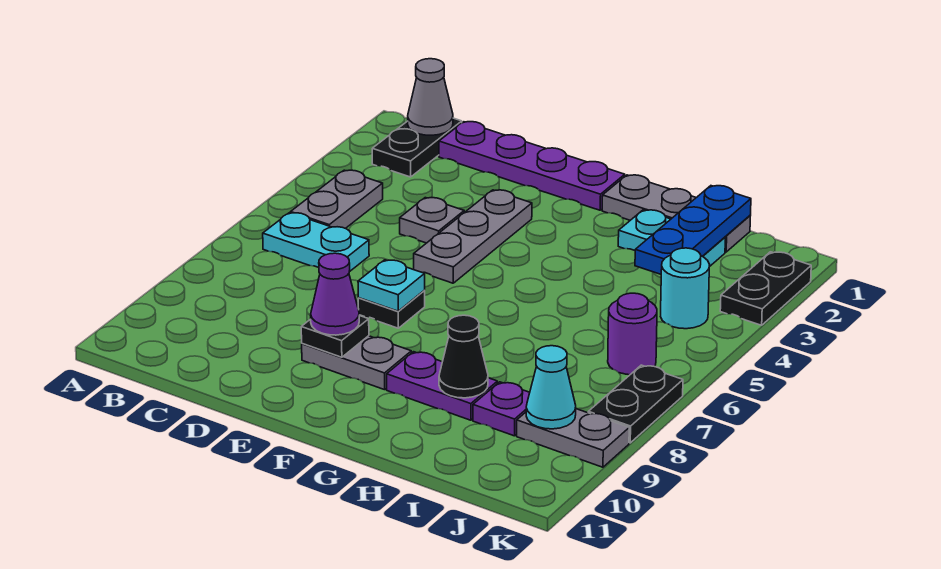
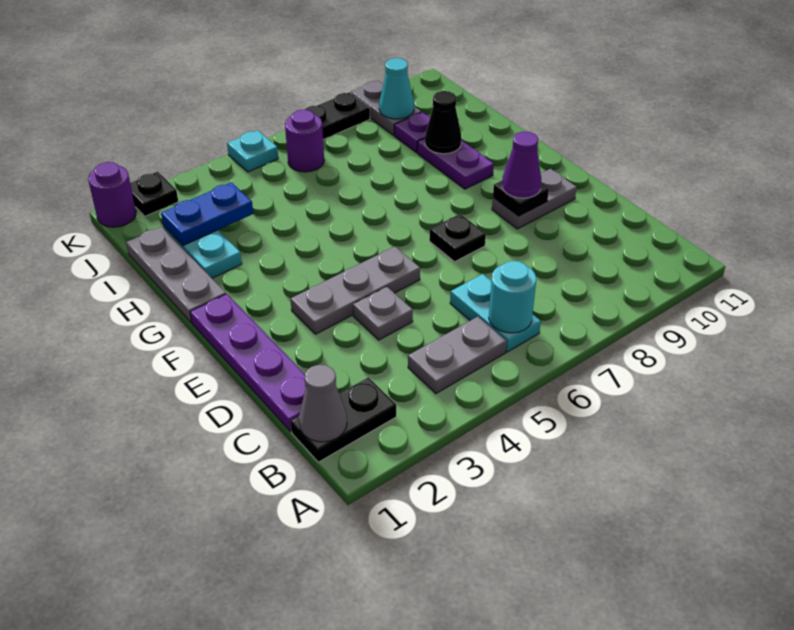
cyan 1x1 plate [358,260,425,311] -> cyan 1x1 plate moved to [227,130,278,172]
grey 1x2 plate [302,336,411,390] -> grey 1x2 plate turned to [492,169,577,229]
blue 1x3 plate [635,186,751,274] -> blue 1x2 plate [161,182,253,246]
cyan 1x1 round brick [661,248,710,329] -> cyan 1x1 round brick moved to [489,261,536,333]
none -> purple 1x1 round brick [88,162,136,227]
black 1x2 plate [720,252,811,325] -> black 1x1 plate [130,172,178,216]

